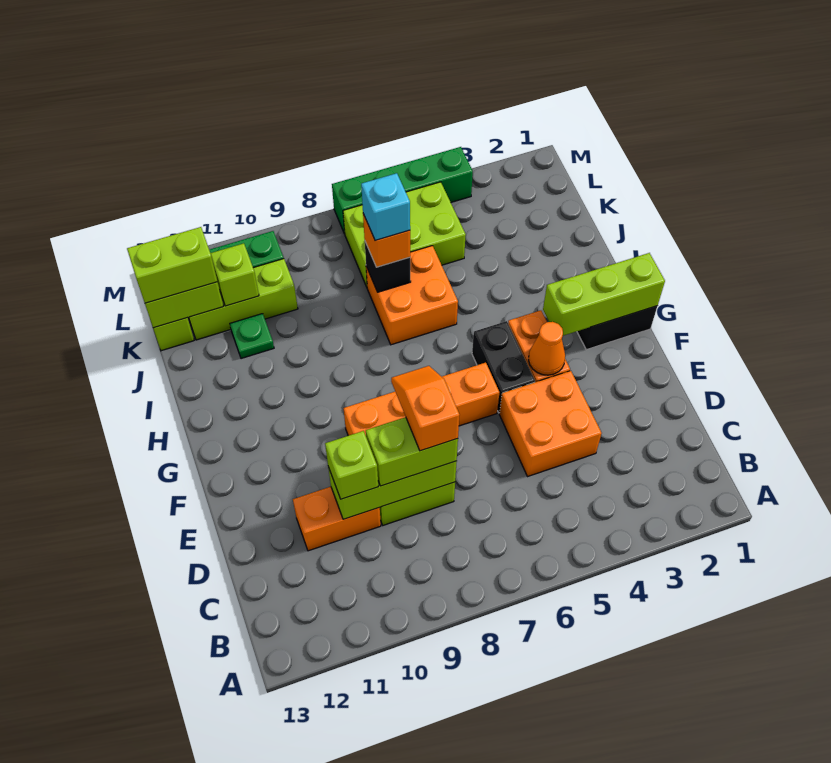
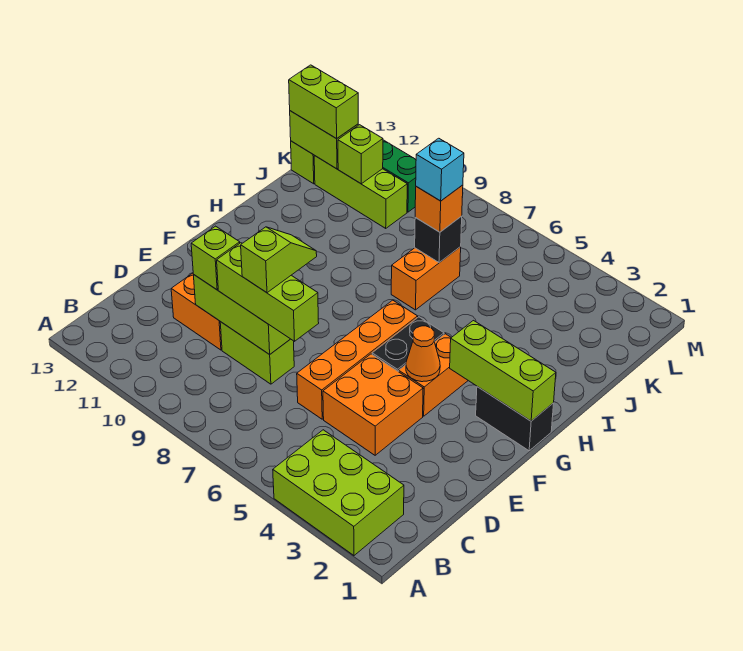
lime 1x2 brick [366,417,458,486] -> lime 1x3 brick [217,243,319,341]
orange 1x2 slope [391,366,459,451] -> lime 1x2 slope [241,227,317,293]
orange 1x4 brick [344,363,499,436] -> orange 1x4 brick turned to [297,300,418,419]
orange 2x2 brick [366,246,458,345] -> orange 1x2 brick [391,247,461,310]
green 1x1 plate [230,314,274,359] -> none
lime 2x3 brick [343,182,466,287] -> lime 2x3 brick moved to [273,430,404,555]
green 1x4 brick [332,147,473,234] -> none

